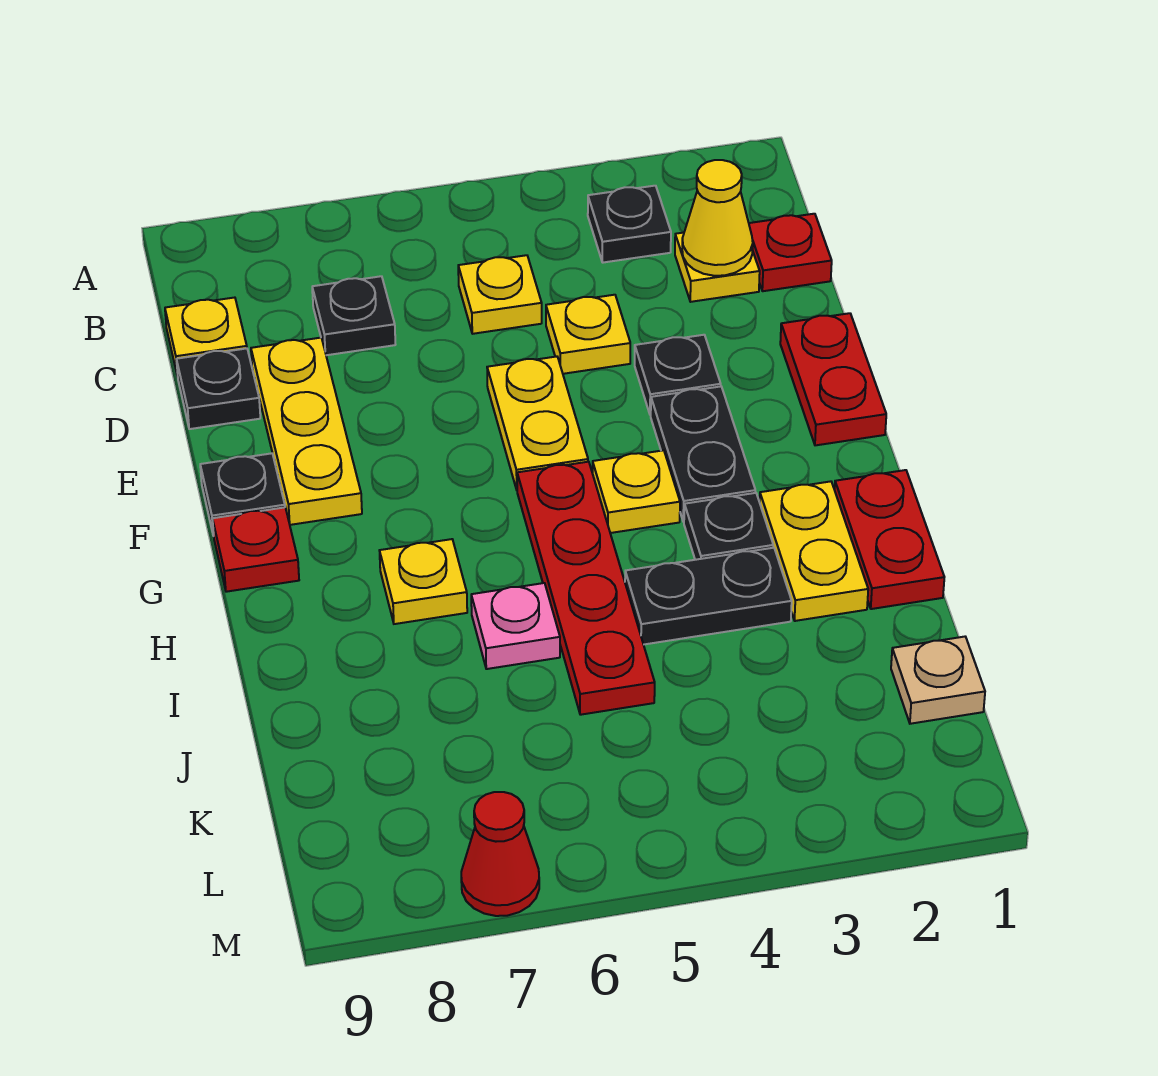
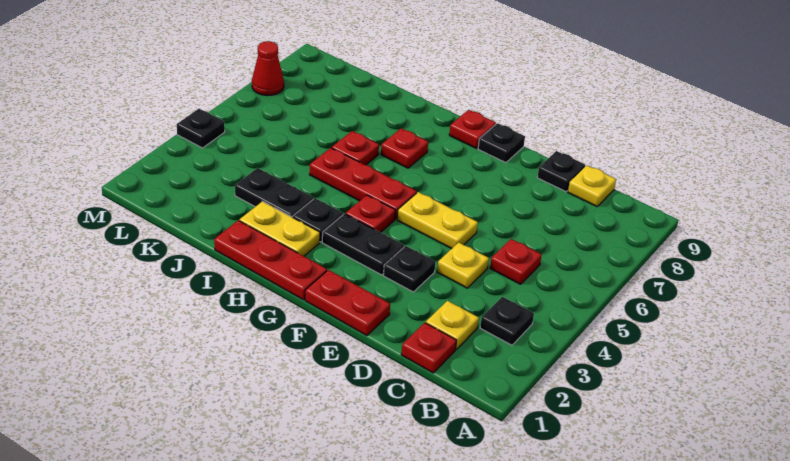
yellow 1x1 cone [682,160,753,276] -> none
yellow 1x1 plate [458,255,542,334] -> red 1x1 plate [490,239,541,284]
black 1x1 plate [312,276,396,355] -> black 1x1 plate moved to [177,109,225,148]
yellow 1x3 plate [251,338,362,525] -> none
yellow 1x1 plate [593,450,680,533] -> red 1x1 plate [346,195,395,233]
red 1x4 plate [517,462,655,715] -> red 1x3 plate [310,148,417,219]
red 1x2 plate [835,470,944,609] -> red 1x3 plate [214,220,327,300]
yellow 1x1 plate [379,539,467,624] -> red 1x1 plate [381,128,428,168]
black 1x2 plate [625,548,792,645] -> black 1x2 plate turned to [235,168,314,217]
pink 1x1 plate [471,583,560,669] -> red 1x1 plate [332,131,379,165]
tan 1x1 plate [891,637,985,724] -> none

